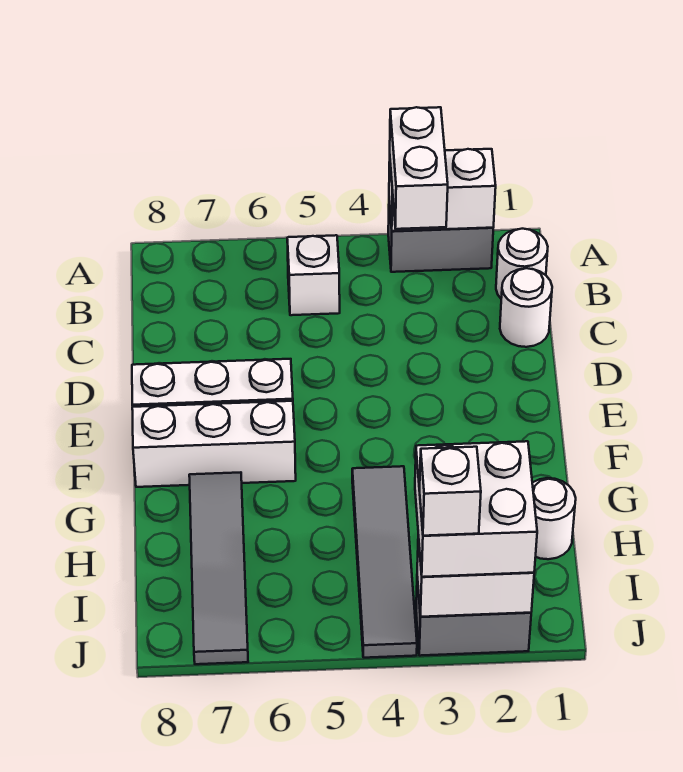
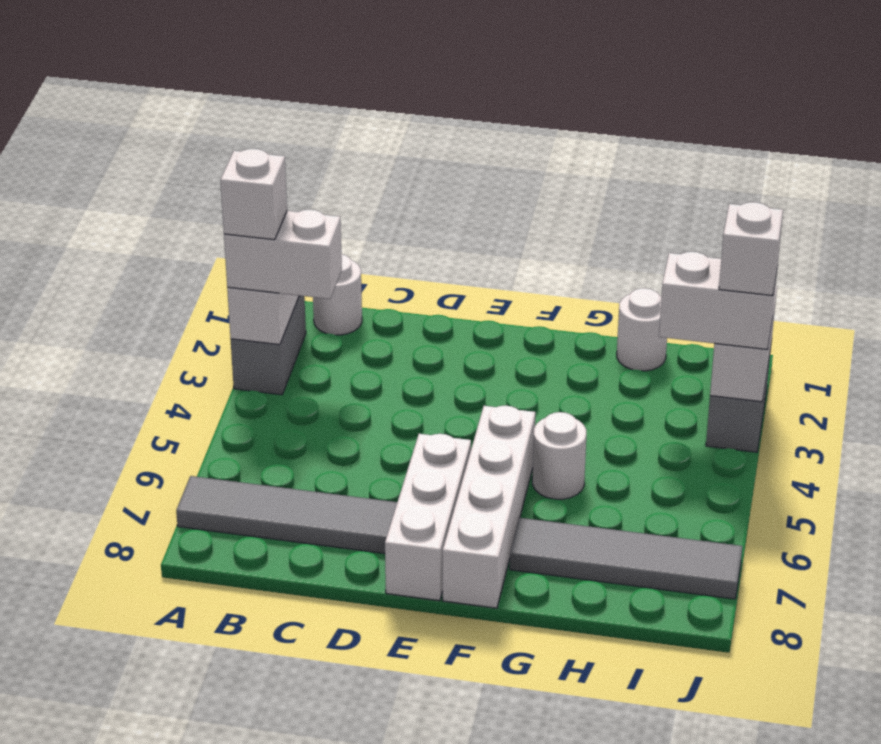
white 1x1 brick [287,235,340,315] -> white 1x1 brick moved to [220,149,287,240]
white 1x1 round brick [500,268,552,347] -> white 1x1 round brick moved to [532,412,586,499]
white 1x3 brick [132,401,296,487] -> white 1x4 brick [443,406,535,608]
grey 1x4 tile [352,466,417,658] -> grey 1x4 tile moved to [176,476,397,554]
white 2x2 brick [415,441,537,577] -> white 1x2 brick [659,252,777,350]

